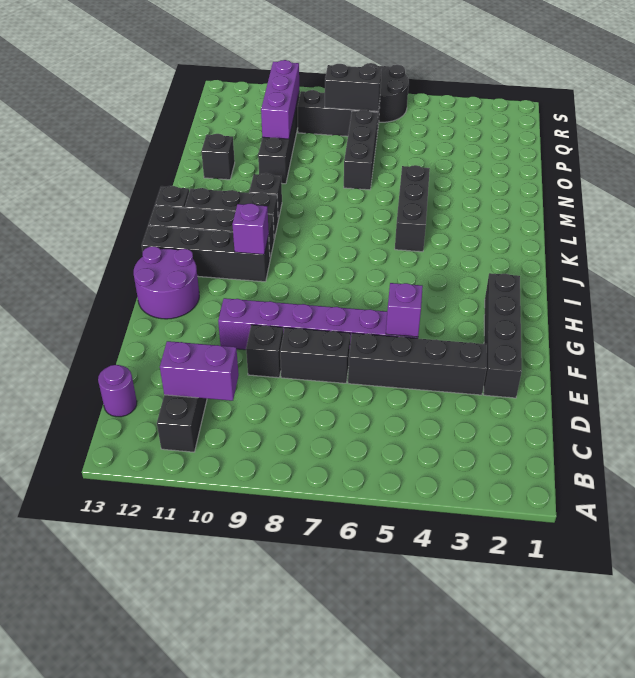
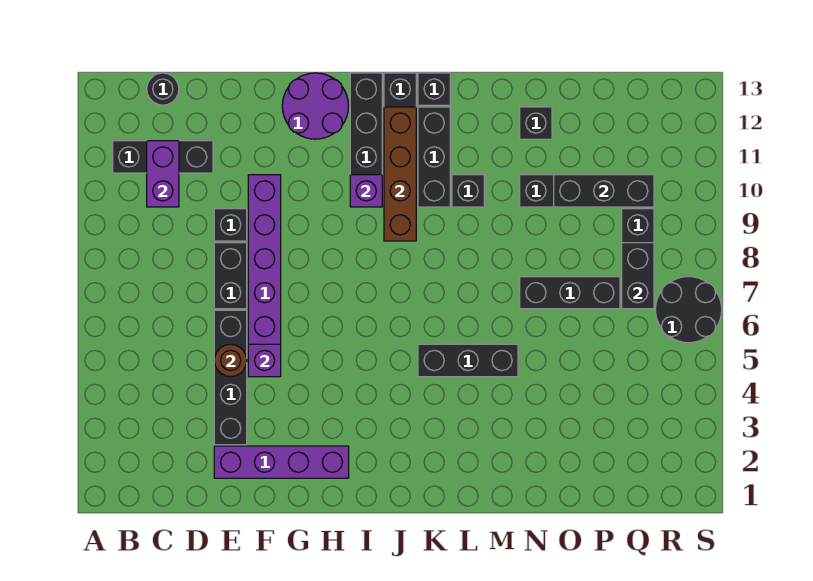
purple 1x1 round brick [98,365,137,417] -> black 1x1 round brick [147,73,179,105]
black 1x4 brick [484,273,522,398] -> purple 1x4 brick [214,446,349,478]
none -> brown 1x1 round brick [214,344,247,377]
none -> brown 1x4 brick [384,107,416,241]
purple 1x3 brick [261,60,299,139] -> black 1x3 brick [554,175,654,207]

